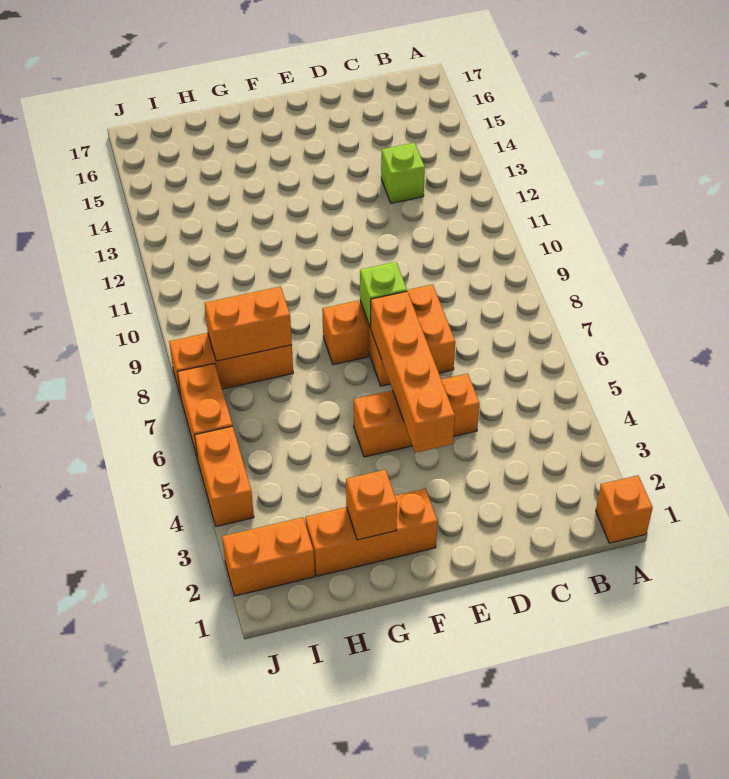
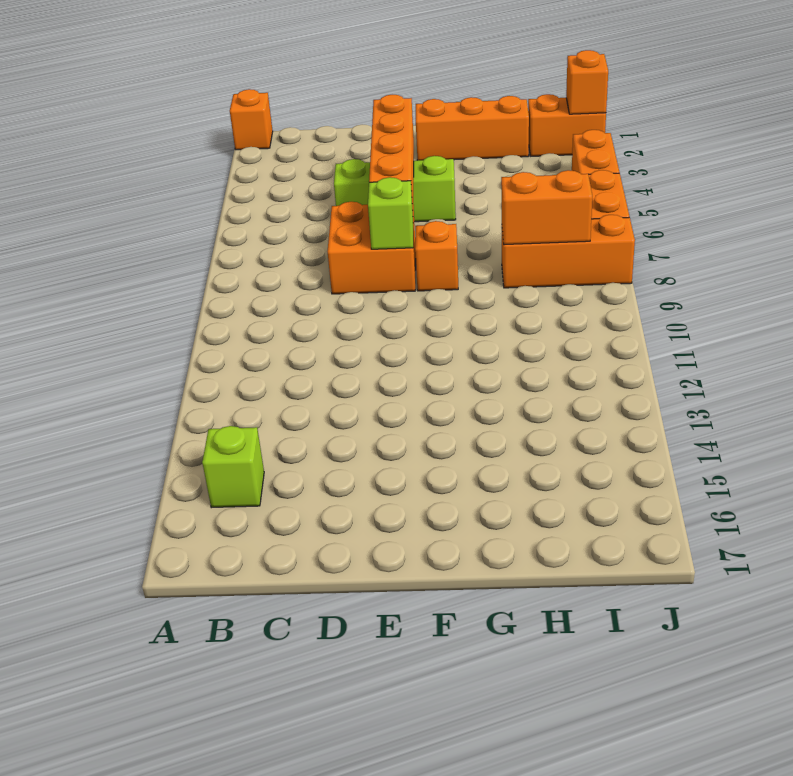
lime 1x1 brick [381,143,425,203] -> lime 1x1 brick moved to [202,426,264,508]
orange 1x3 brick [354,374,480,457] -> lime 1x3 brick [334,156,456,222]
orange 1x1 brick [346,470,397,540] -> orange 1x1 brick moved to [566,50,608,114]

